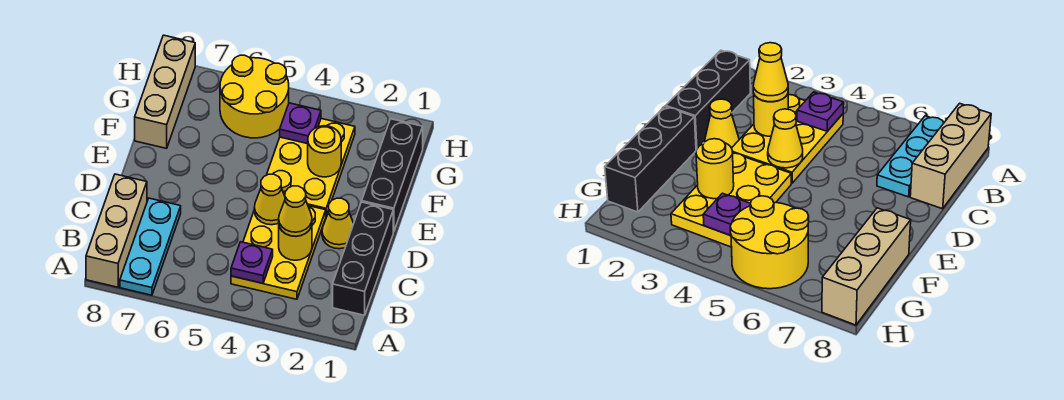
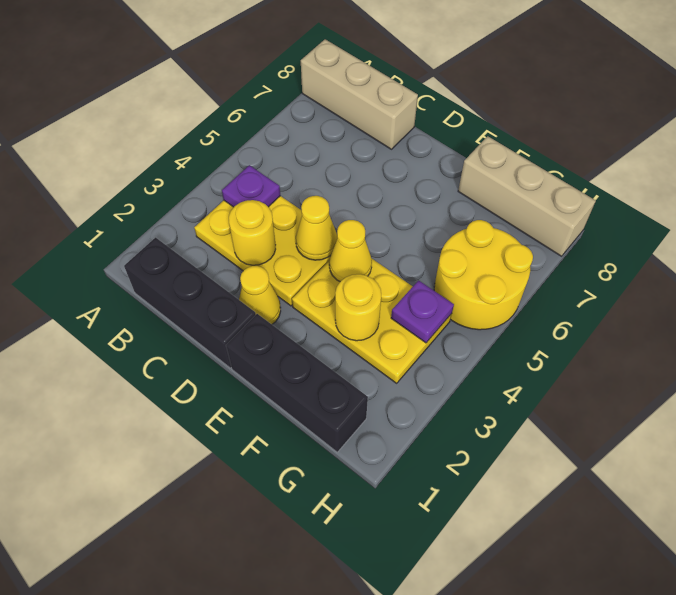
cyan 1x3 plate [120,198,181,295] -> none
yellow 1x1 cone [279,186,312,236] -> yellow 1x1 cone moved to [329,220,372,281]

